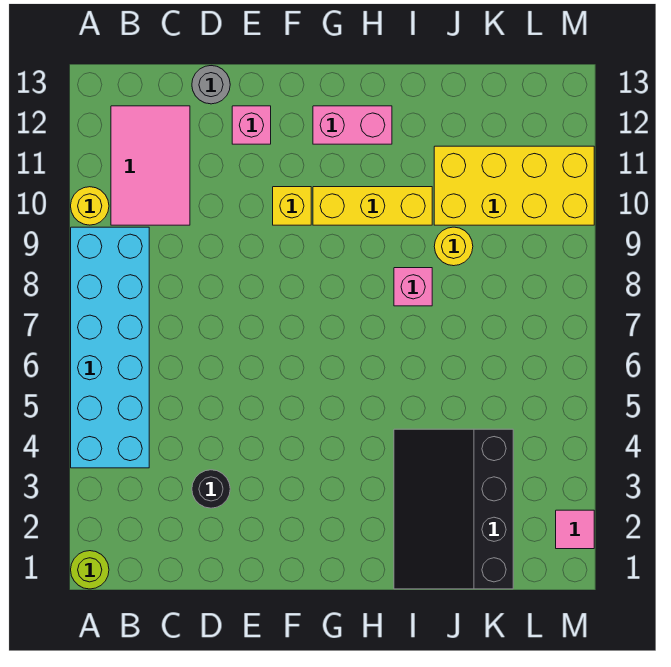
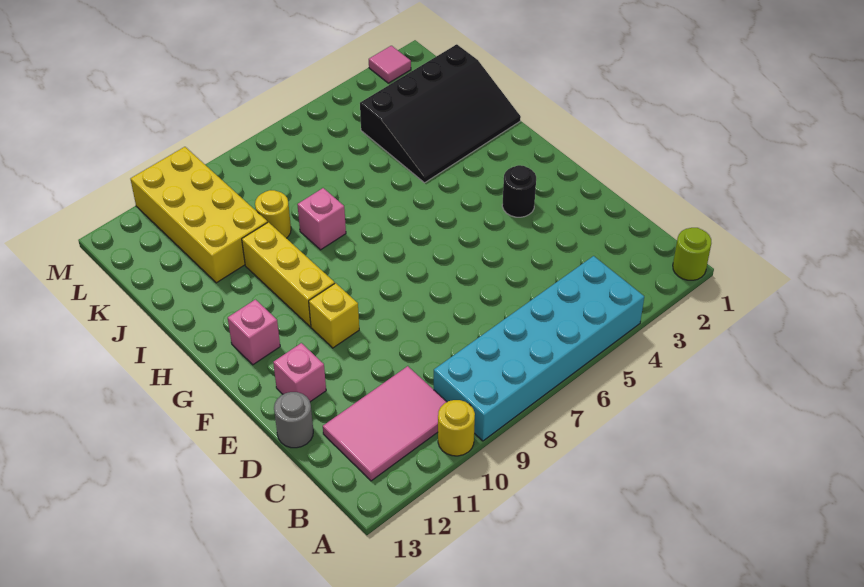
black 1x1 round brick [192,470,230,508] -> black 1x1 round brick moved to [502,165,536,217]
pink 1x2 brick [313,106,392,144] -> pink 1x1 brick [228,300,280,365]

